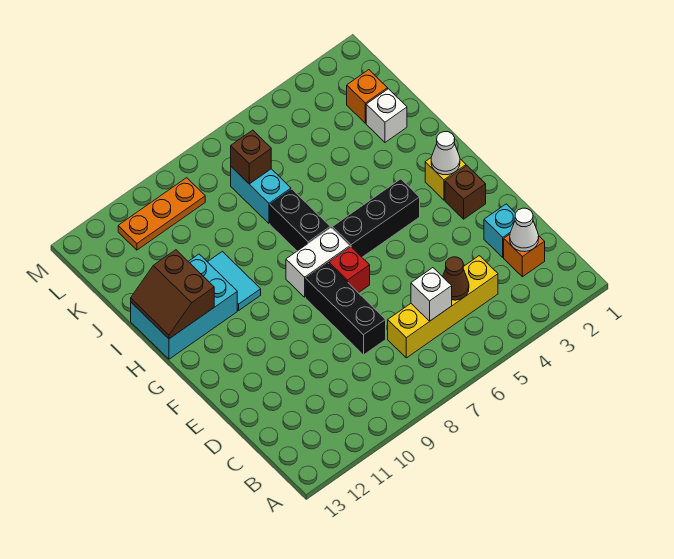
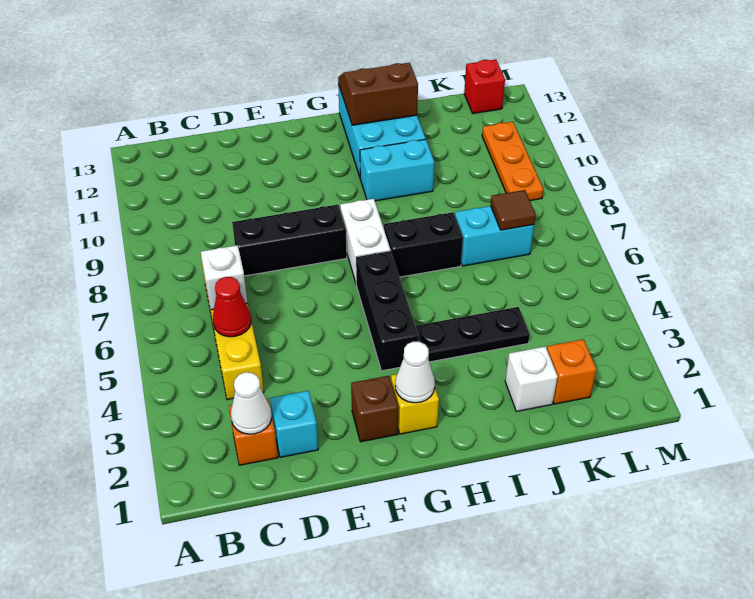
brown 1x1 cone [443,257,469,300] -> red 1x1 cone [213,277,251,337]
red 1x1 brick [329,247,370,293] -> red 1x1 brick moved to [464,60,505,113]
none -> black 1x3 plate [415,307,530,362]
cyan 1x2 tile [208,251,261,310] -> cyan 1x2 brick [360,139,434,201]
brown 1x1 brick [231,130,271,184] -> brown 1x1 tile [491,190,536,230]

